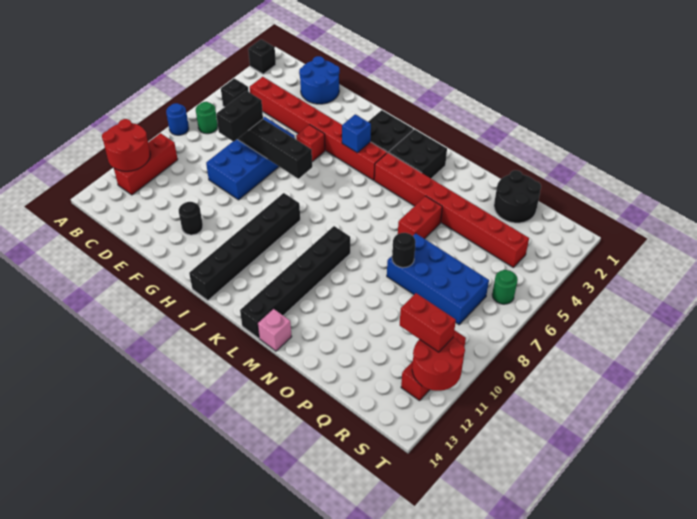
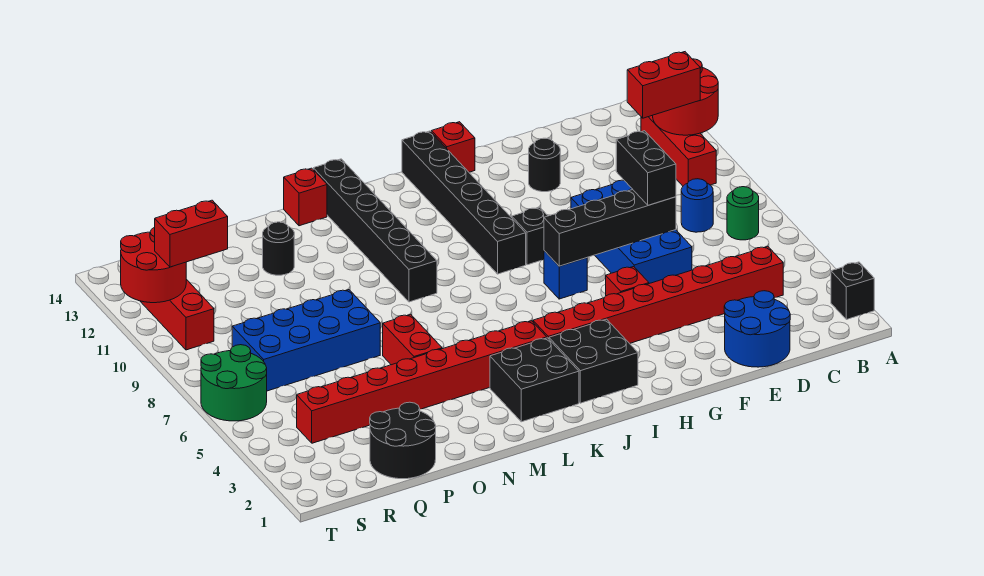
blue 1x1 round brick [166,103,189,135] -> blue 1x1 round brick moved to [681,179,713,232]
black 1x1 brick [221,78,249,107] -> black 1x1 brick moved to [511,207,548,265]
none -> red 1x2 brick [627,52,700,118]
none -> red 1x1 brick [431,122,475,172]
blue 1x1 brick [342,114,371,153] -> blue 1x1 brick moved to [544,251,587,299]
pink 1x1 brick [258,309,292,351] -> red 1x1 brick [284,168,327,226]
black 1x1 round brick [392,233,416,268] -> black 1x1 round brick moved to [263,222,294,275]
green 1x1 round brick [492,270,518,304] -> green 2x2 round brick [201,345,267,421]

